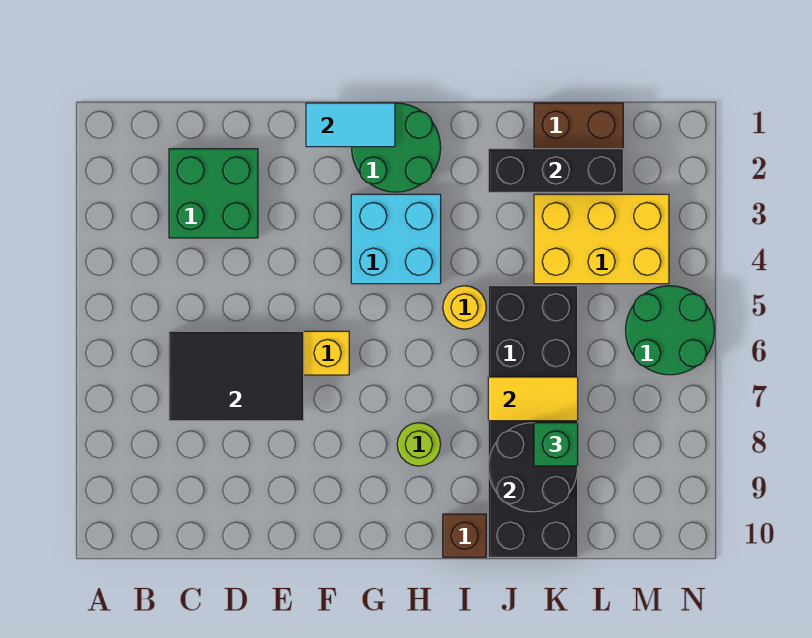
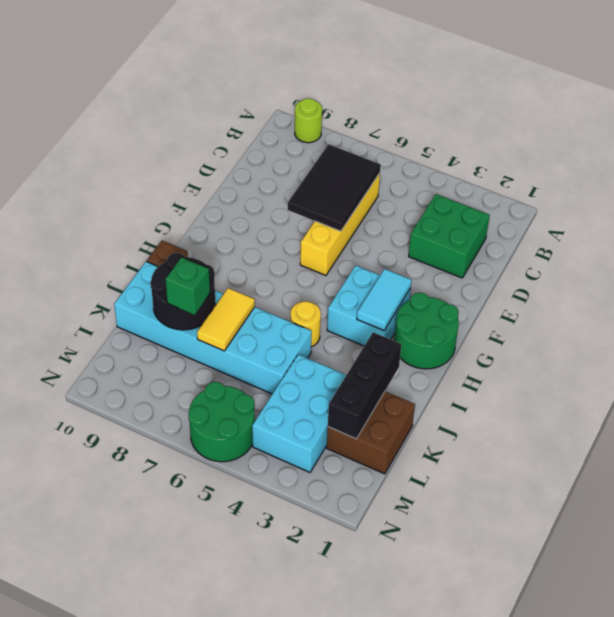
cyan 1x2 tile [306,103,395,147] -> cyan 1x2 tile moved to [357,269,412,331]
lime 1x1 round brick [397,423,441,466] -> lime 1x1 round brick moved to [295,98,322,143]
black 2x6 brick [488,286,578,557] -> cyan 2x6 brick [114,261,312,394]
yellow 2x3 brick [534,194,669,284] -> cyan 2x3 brick [252,355,346,472]

